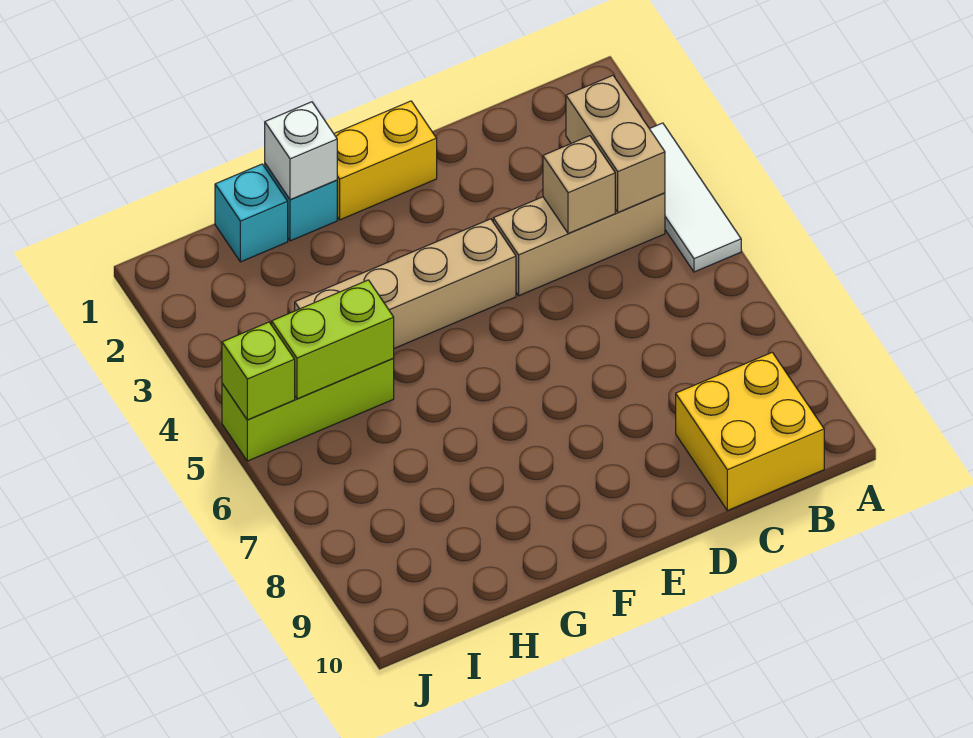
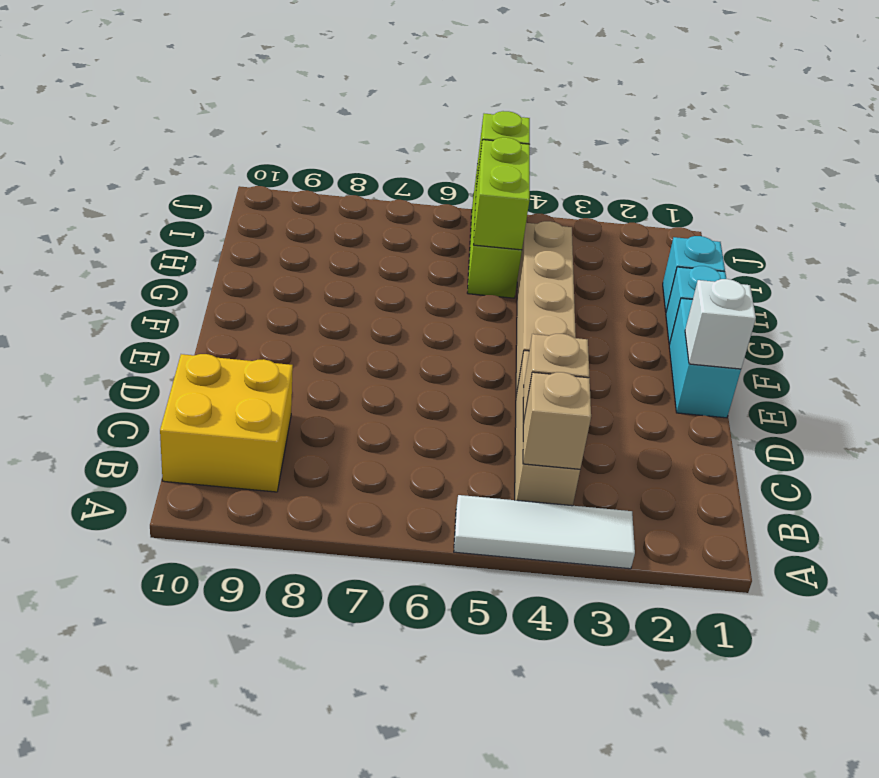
tan 1x2 brick [566,75,665,213] -> tan 1x1 brick [523,372,591,469]
yellow 1x2 brick [334,101,437,220] -> cyan 1x2 brick [669,298,741,418]
white 1x1 brick [265,102,337,200] -> white 1x1 brick moved to [685,279,756,369]

